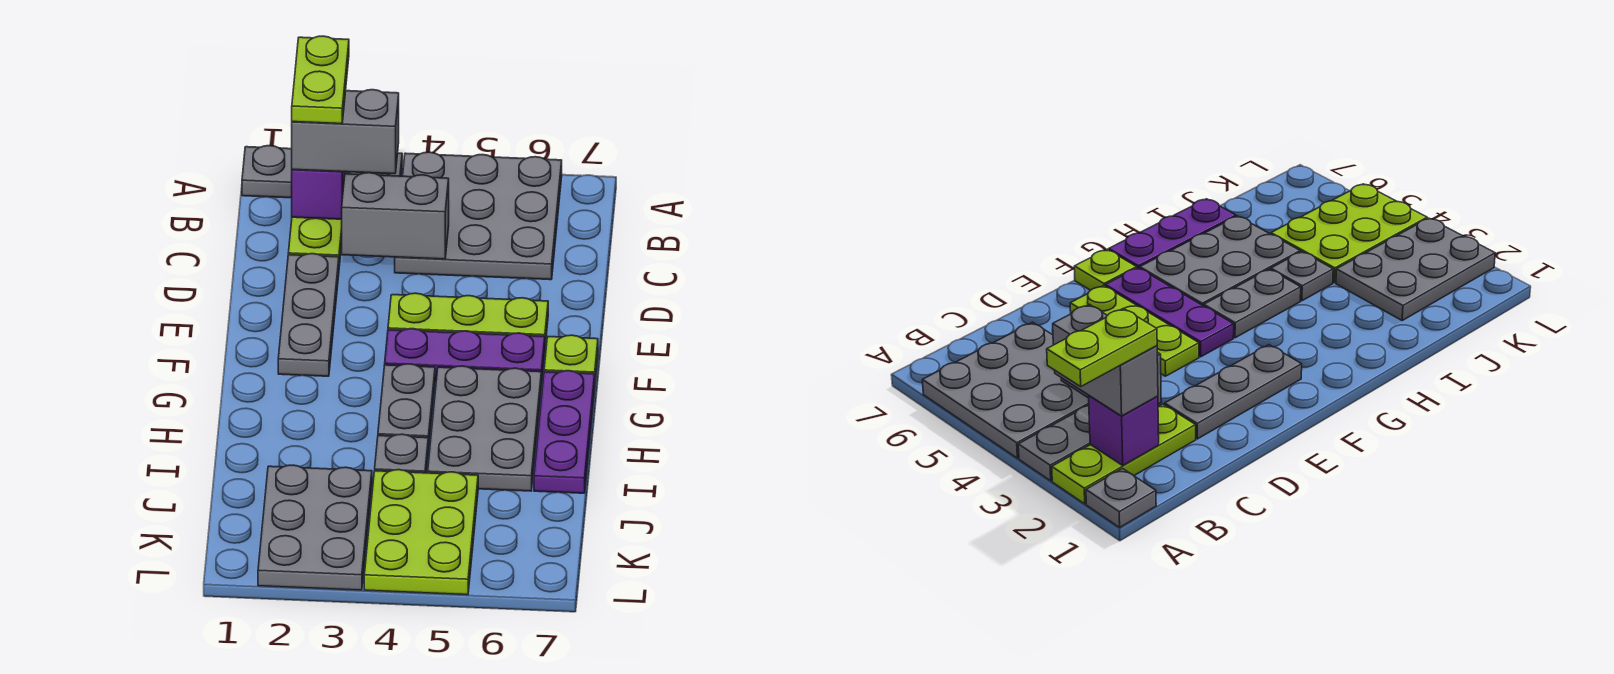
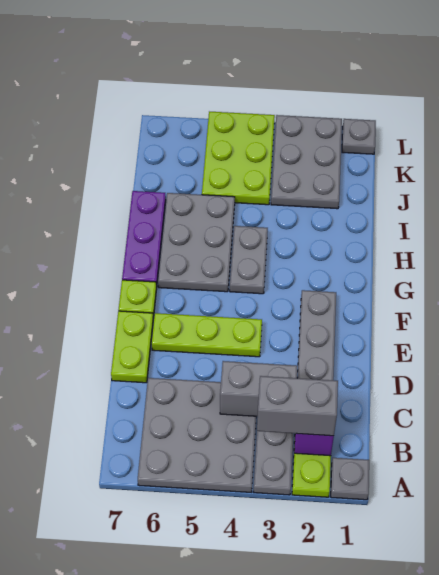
lime 1x2 plate [292,36,349,124] -> lime 1x2 plate moved to [111,311,153,383]
purple 1x3 plate [385,329,545,385] -> none
grey 1x1 plate [375,434,428,473] -> grey 1x1 plate moved to [342,119,376,154]

